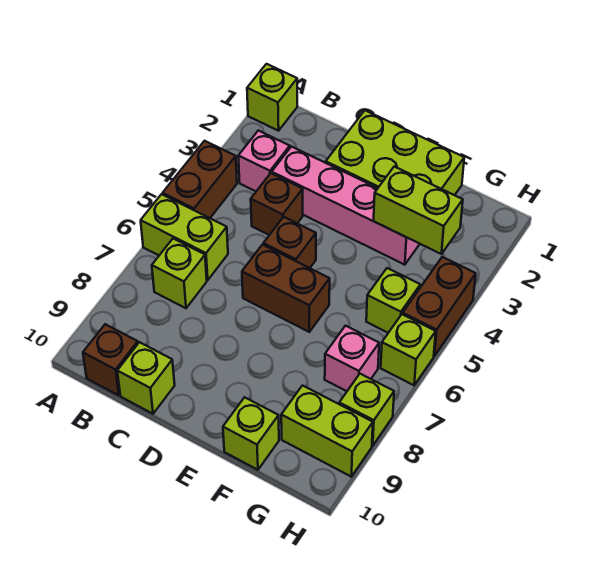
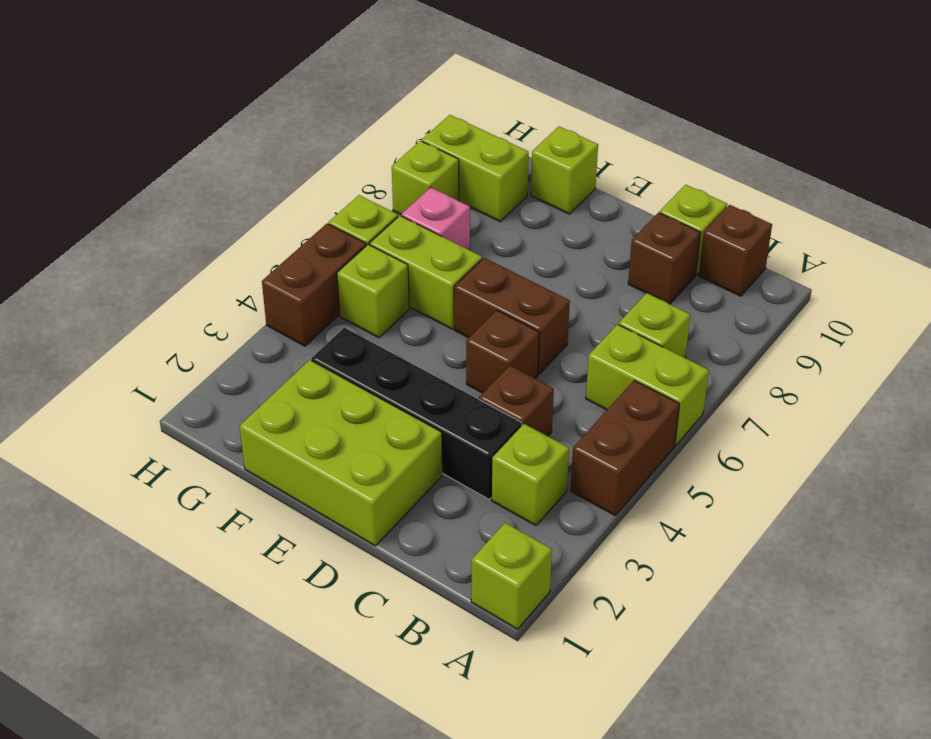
pink 1x1 brick [238,131,290,191] -> lime 1x1 brick [492,424,569,525]
pink 1x4 brick [272,147,419,265] -> black 1x4 brick [312,328,522,500]
none -> brown 1x1 brick [628,213,701,304]
lime 1x2 brick [374,167,463,254] -> lime 1x2 brick moved to [370,216,482,329]

